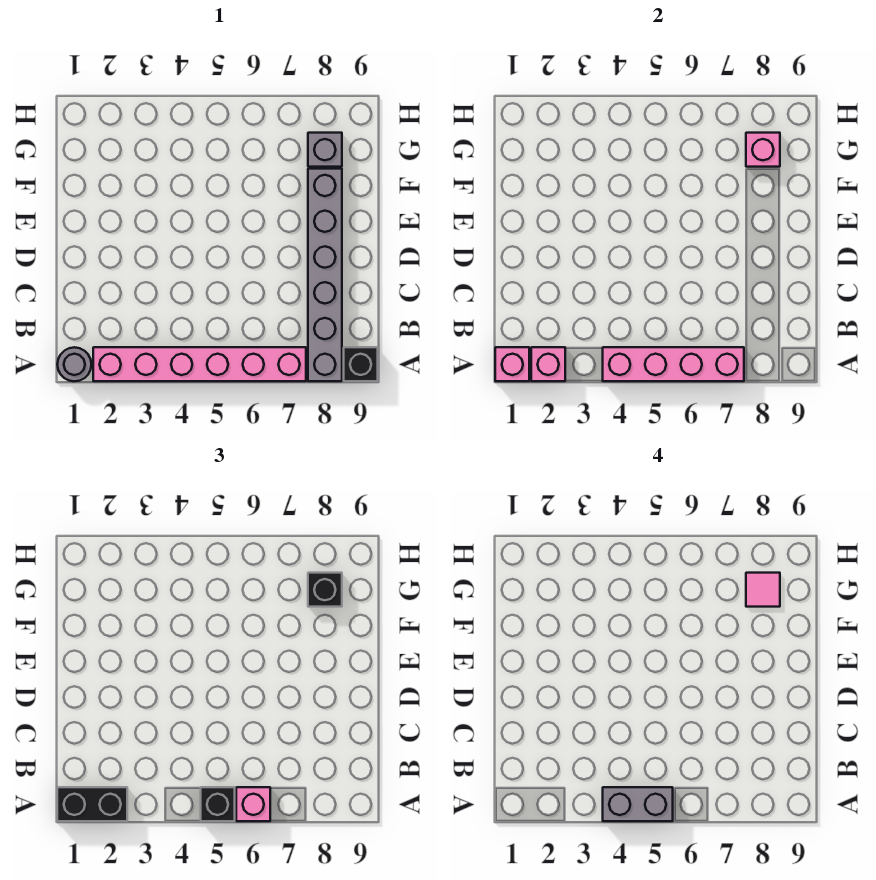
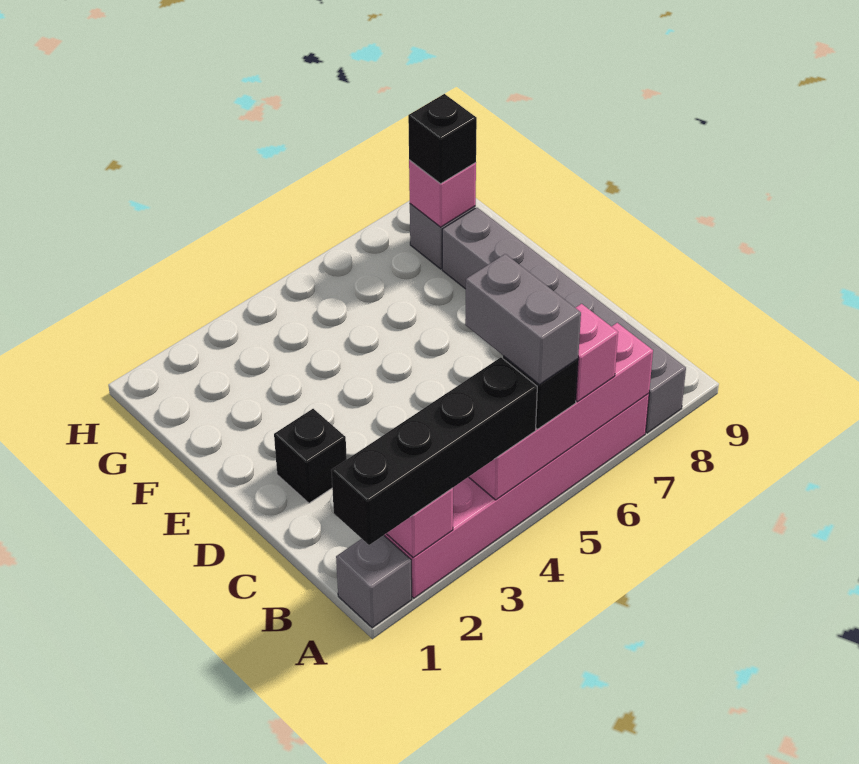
grey 1x1 round brick [57,347,91,381] -> grey 1x1 brick [336,535,412,628]
pink 1x1 brick [495,347,529,381] -> none
black 1x2 brick [57,787,127,821] -> black 1x4 brick [331,357,537,545]
grey 1x2 brick [603,787,673,821] -> grey 1x2 brick turned to [465,254,581,385]
black 1x1 brick [344,347,378,381] -> black 1x1 brick moved to [274,409,347,503]
pink 1x1 tile [746,573,780,607] -> none

